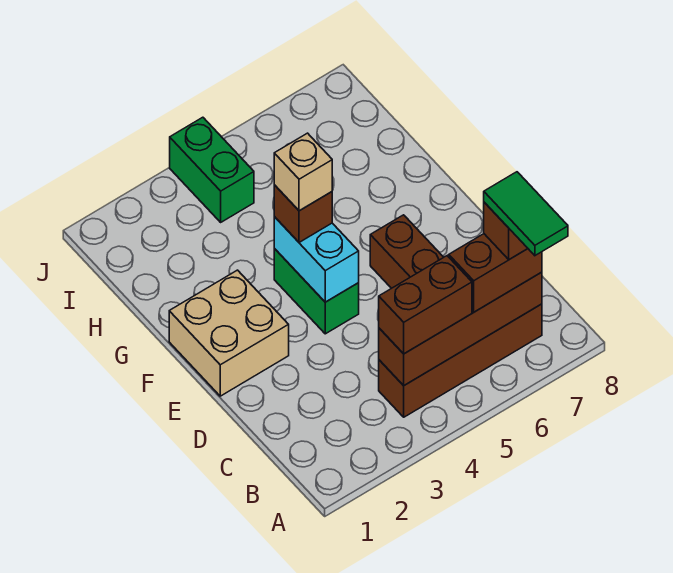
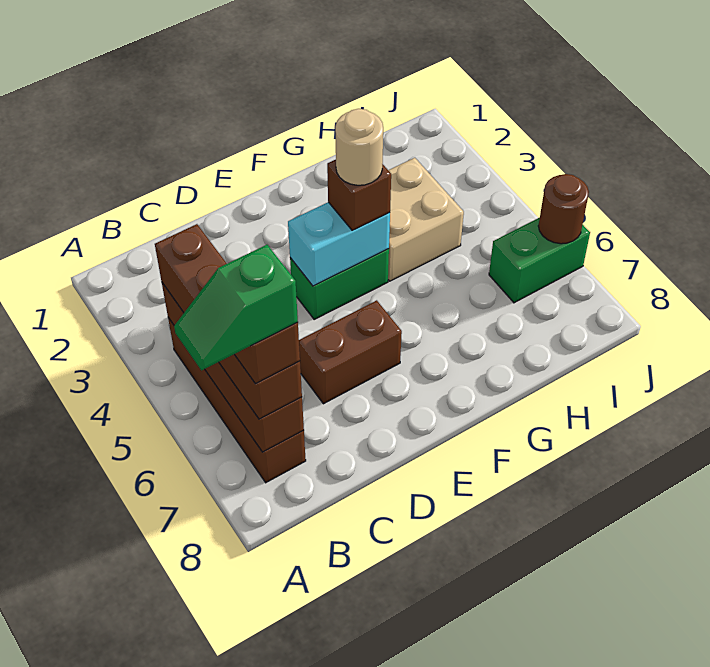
green 1x2 tile [484,172,568,256] -> green 1x2 slope [174,245,298,371]
tan 2x2 brick [169,270,289,396] -> tan 2x2 brick moved to [388,158,464,281]
tan 1x1 brick [274,133,332,211] -> tan 1x1 round brick [335,109,383,185]
green 1x2 brick [170,117,254,222] -> green 1x2 brick moved to [489,218,590,303]
none -> brown 1x1 round brick [538,174,589,244]

